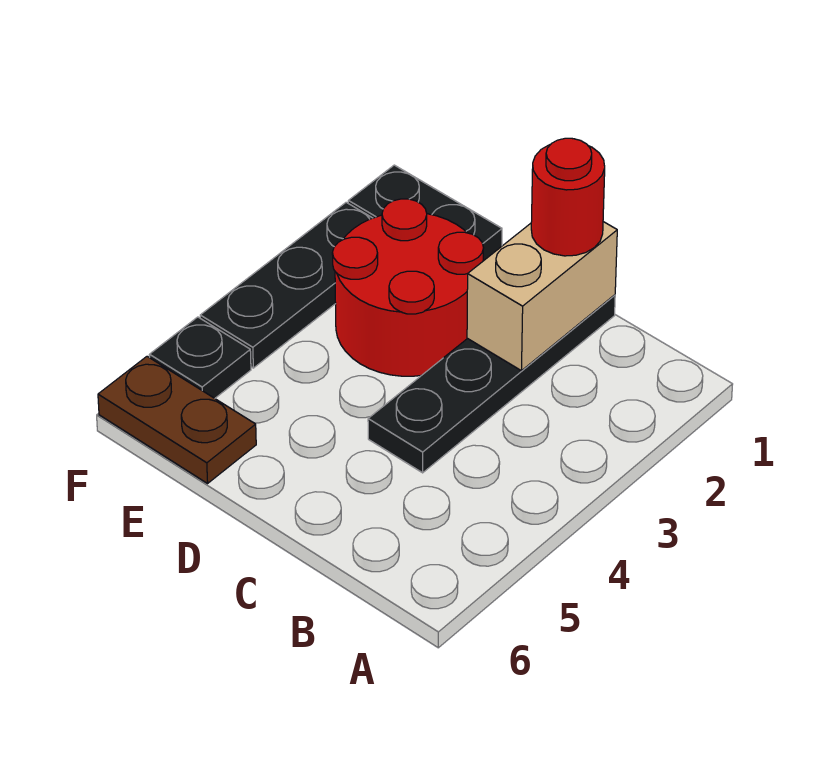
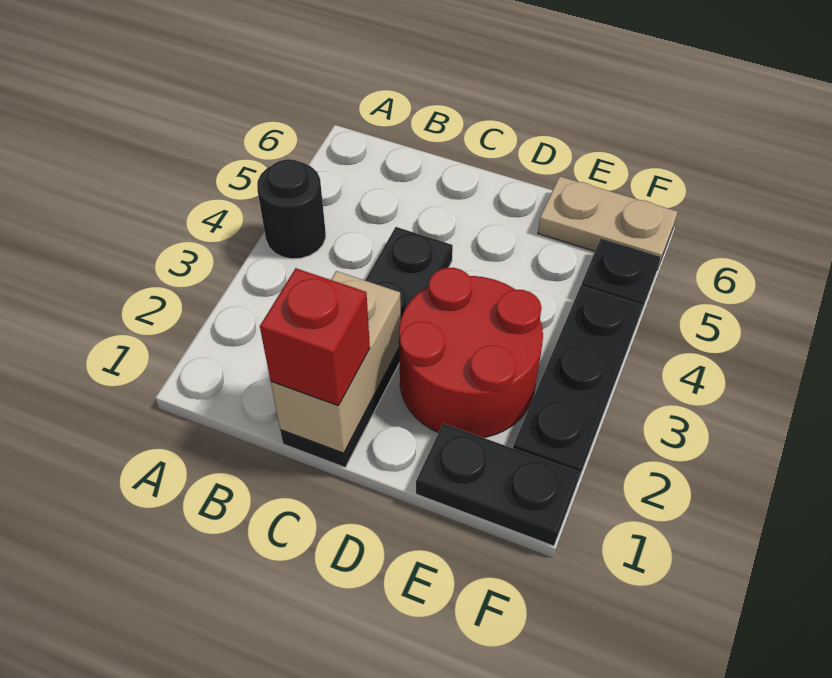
none -> black 1x1 round brick [257,159,326,259]
red 1x1 round brick [531,138,605,256] -> red 1x1 brick [260,268,370,406]
brown 1x2 plate [98,356,256,483] -> tan 1x2 plate [538,176,678,267]

